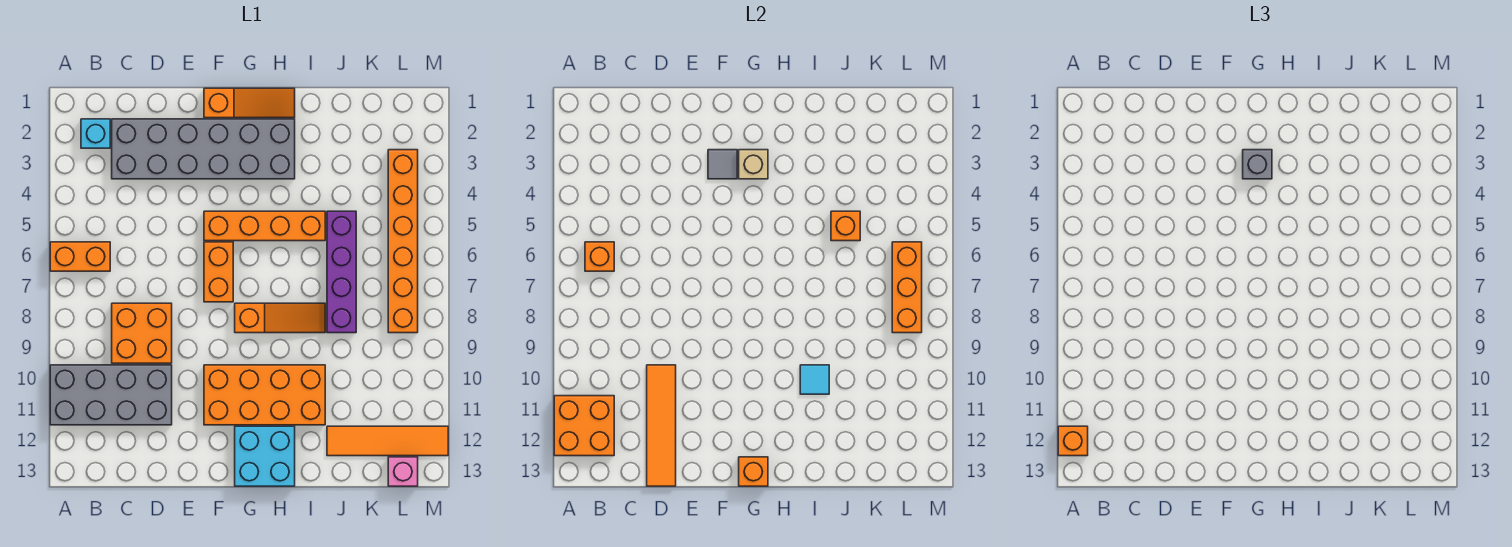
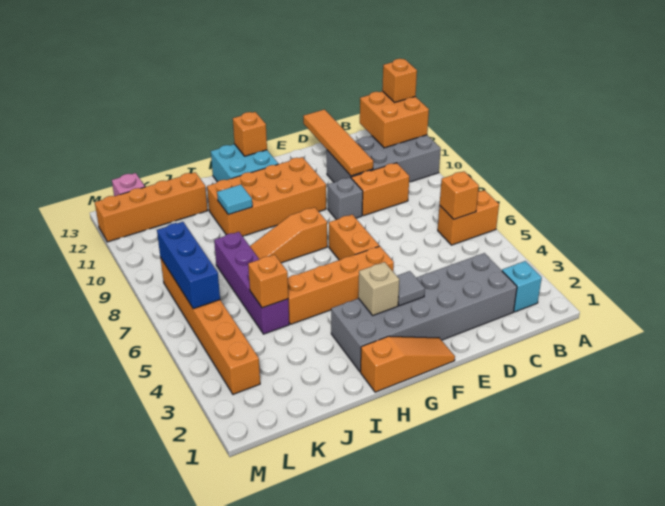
orange 2x2 brick [112,303,172,363] -> orange 1x2 brick [351,163,409,216]
orange 1x3 slope [204,88,295,118] -> orange 1x3 slope turned to [361,336,455,392]
grey 1x1 brick [1243,150,1272,179] -> grey 1x1 brick moved to [328,177,363,220]
orange 1x4 tile [327,426,448,456] -> orange 1x4 brick [95,172,208,242]
orange 1x3 brick [892,242,922,333] -> blue 1x3 brick [157,222,220,309]

